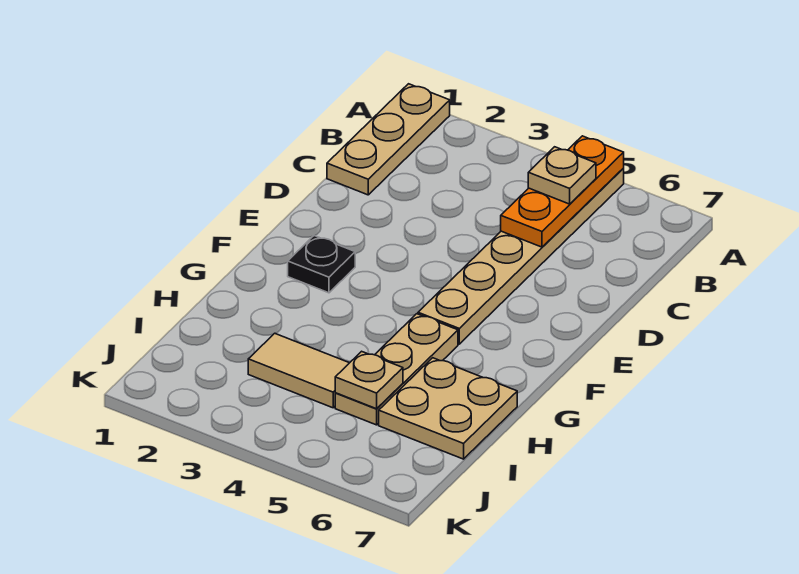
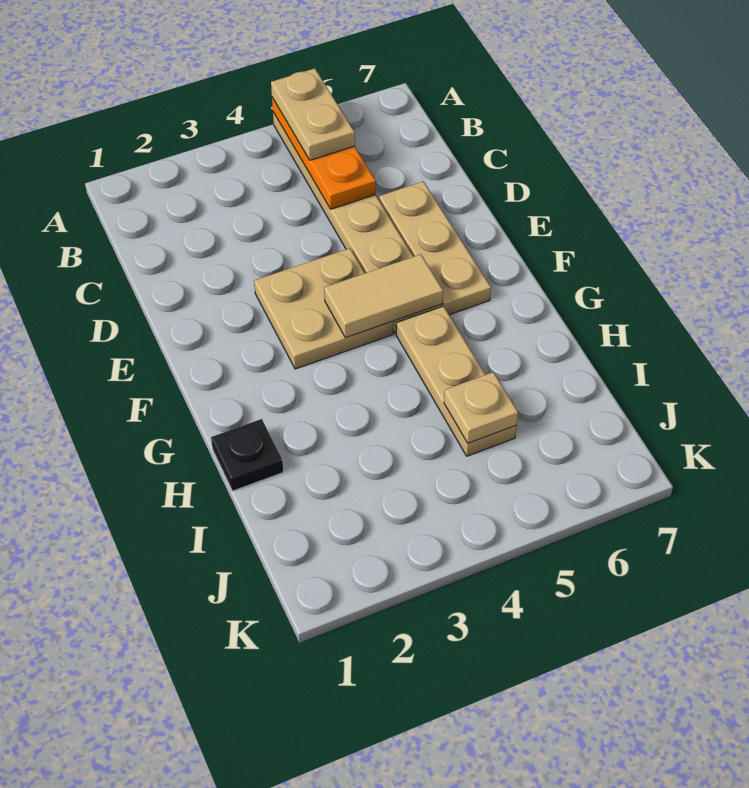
tan 1x3 plate [327,84,450,195] -> tan 1x3 plate moved to [379,181,491,315]
tan 1x1 plate [528,147,596,204] -> tan 1x2 plate [271,68,355,160]
black 1x1 plate [288,236,355,293] -> black 1x1 plate moved to [211,419,283,491]
tan 2x2 plate [379,358,517,459] -> tan 2x2 plate moved to [254,248,393,369]
tan 1x2 tile [248,333,349,408] -> tan 1x2 tile moved to [324,254,443,338]

